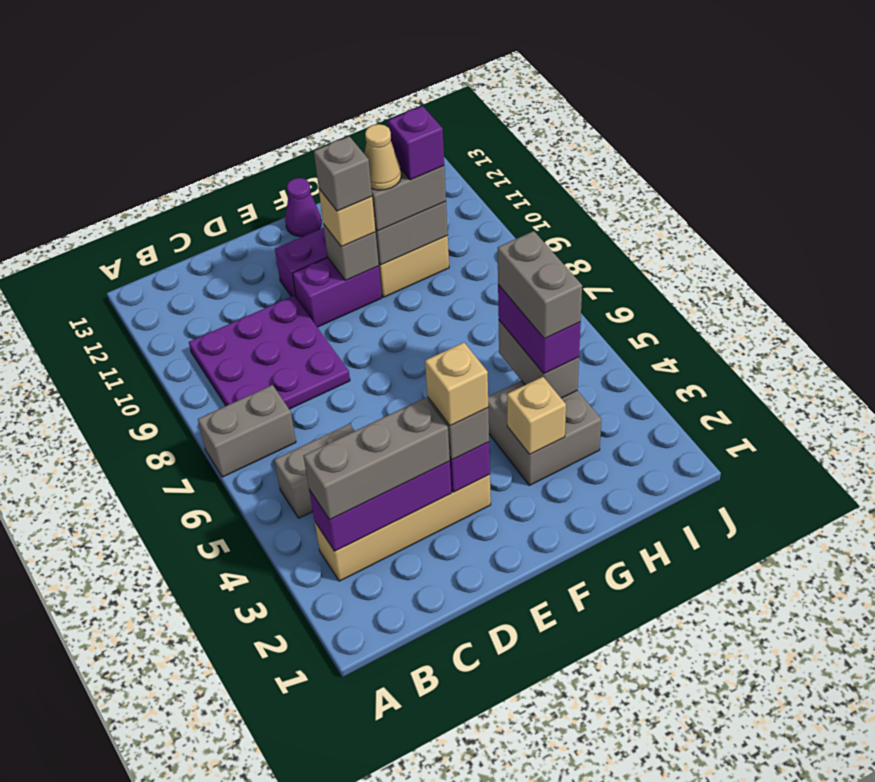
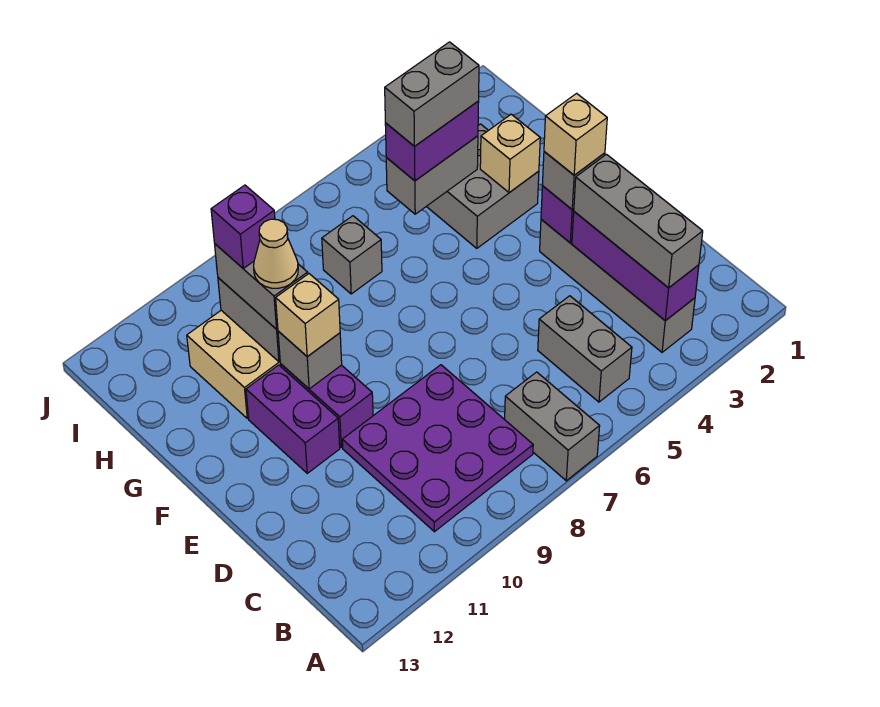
tan 1x4 brick [315,475,491,581] -> grey 1x4 brick [540,220,695,352]
grey 1x1 brick [314,136,372,211] -> grey 1x1 brick moved to [322,216,382,294]
purple 1x1 cone [285,178,321,237] -> none

